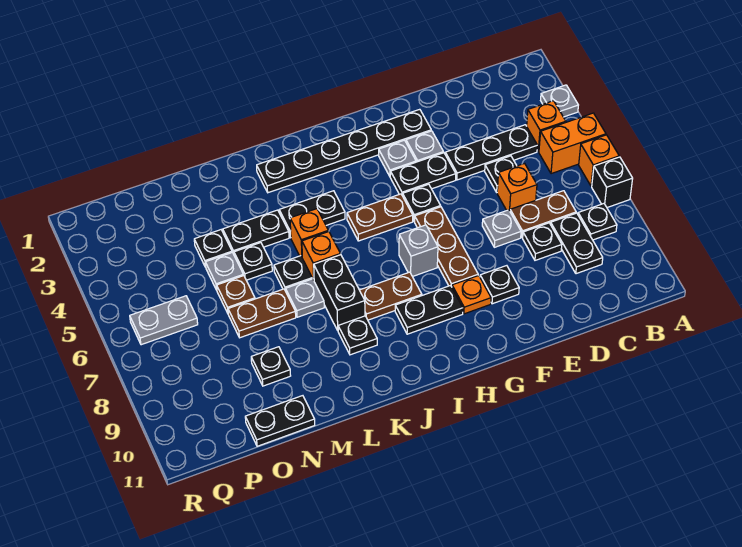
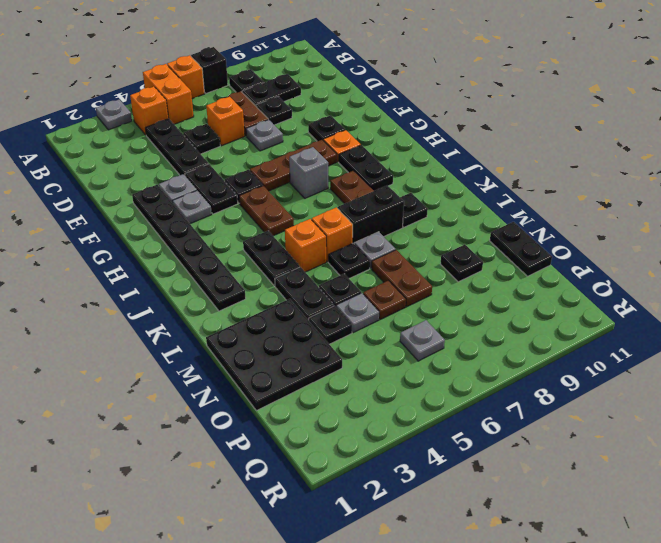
none -> black 3x3 plate [206,299,342,411]
grey 1x2 plate [130,296,198,345] -> grey 1x1 plate [400,320,445,361]

